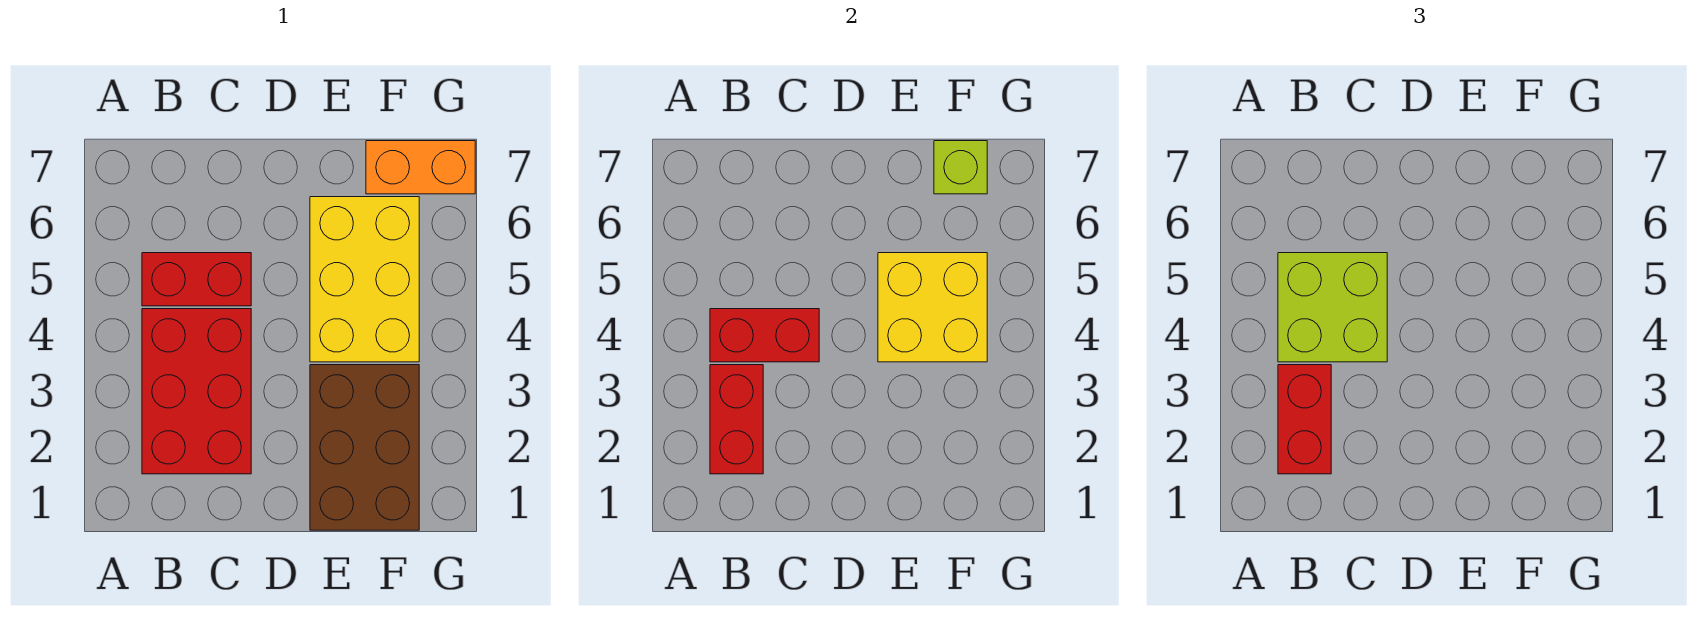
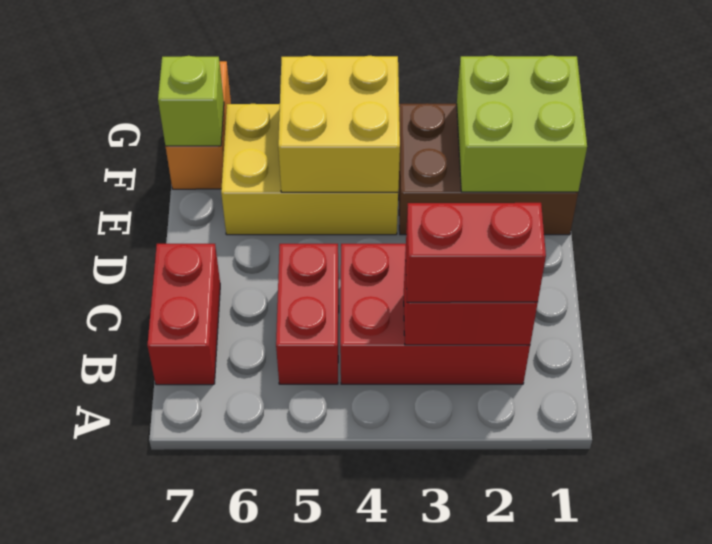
red 1x2 brick [710,309,819,362] -> red 1x2 brick moved to [147,244,220,385]
lime 2x2 brick [1278,253,1387,362] -> lime 2x2 brick moved to [457,55,587,192]

